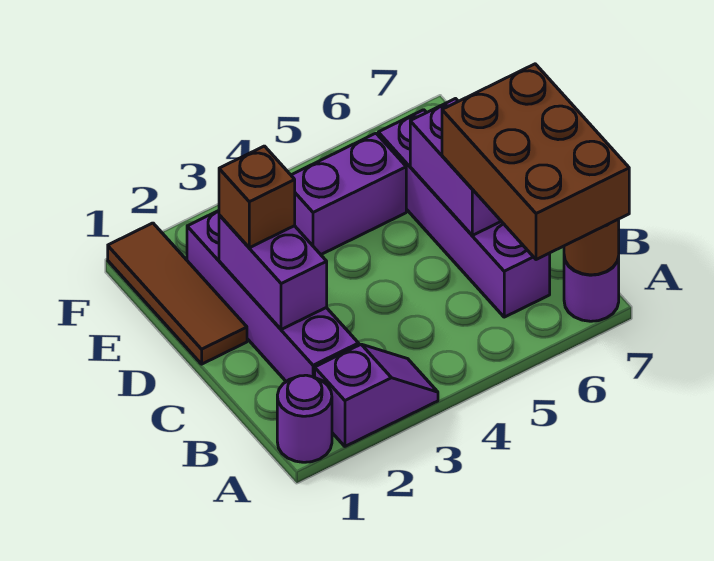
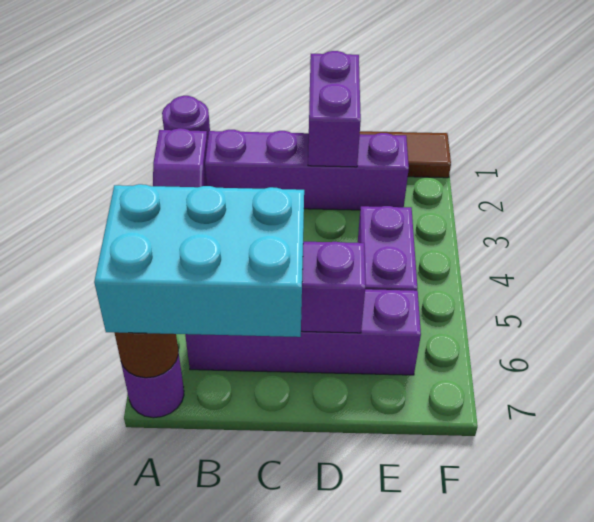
brown 2x3 brick [442,64,629,260] -> cyan 2x3 brick [94,184,304,337]
purple 1x2 brick [219,215,327,330] -> purple 1x2 brick turned to [308,51,361,167]
brown 1x1 brick [219,146,295,248] -> none

